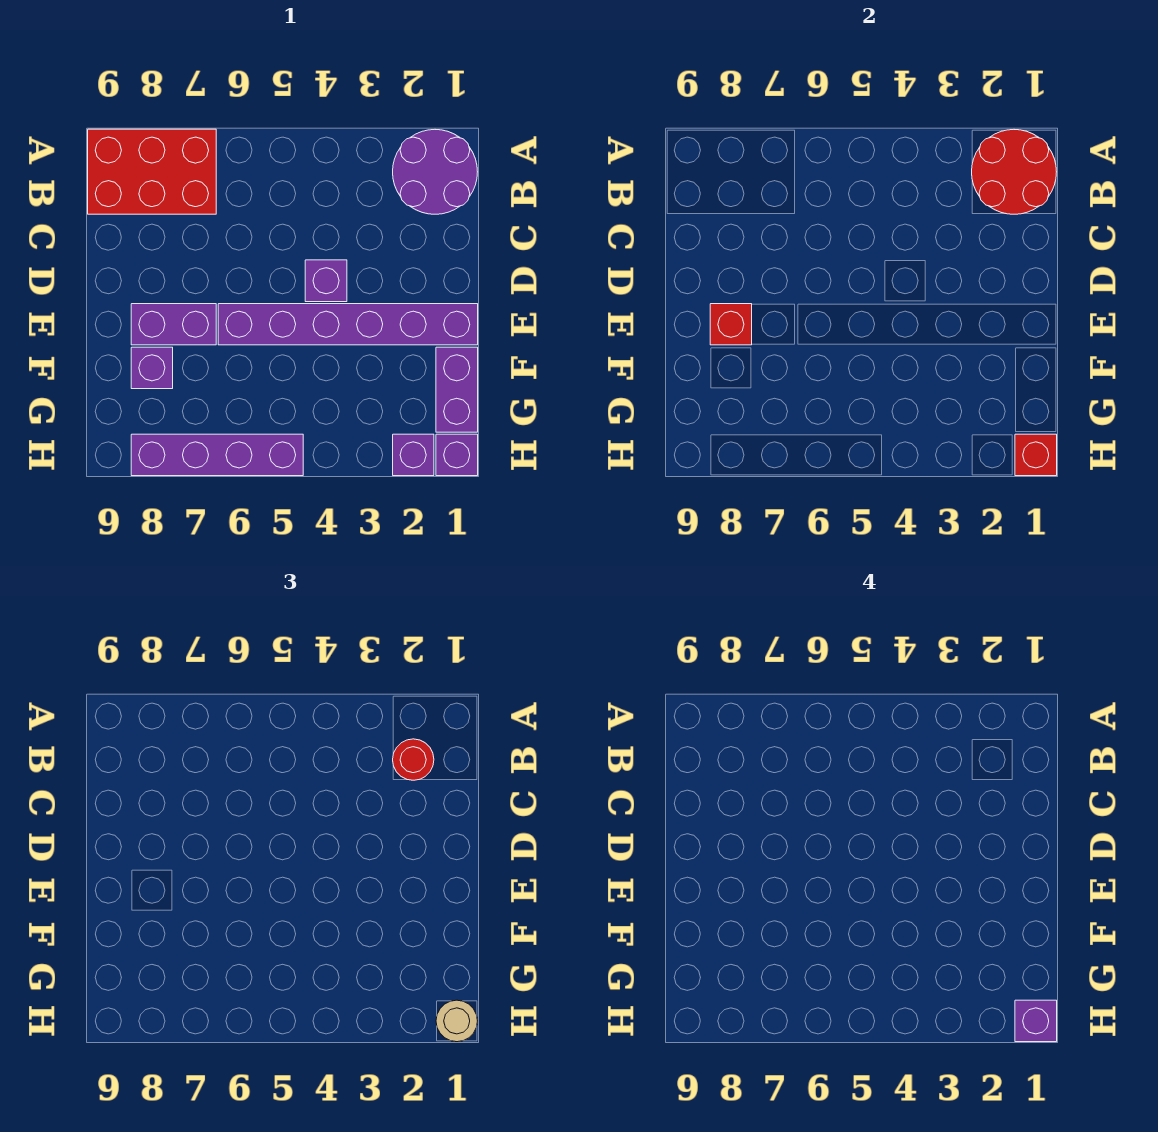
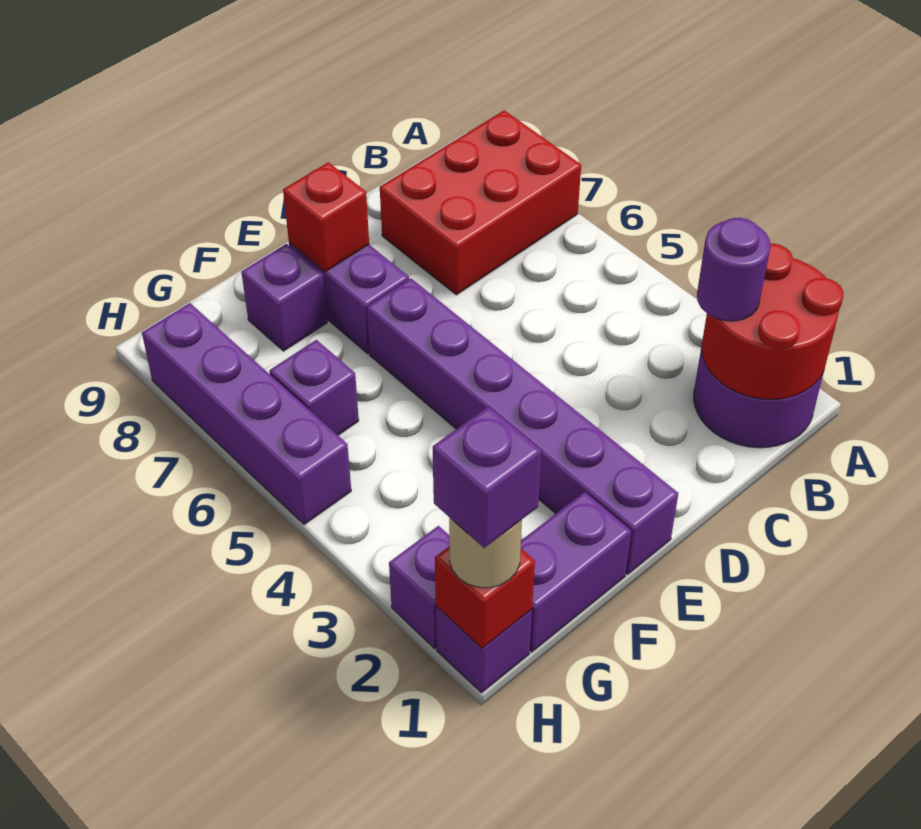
red 2x3 brick [88,129,216,214] -> red 2x3 brick turned to [380,110,581,295]
red 1x1 round brick [393,739,434,780] -> purple 1x1 round brick [697,218,770,321]
purple 1x1 brick [305,260,347,302] -> purple 1x1 brick moved to [269,340,359,435]

